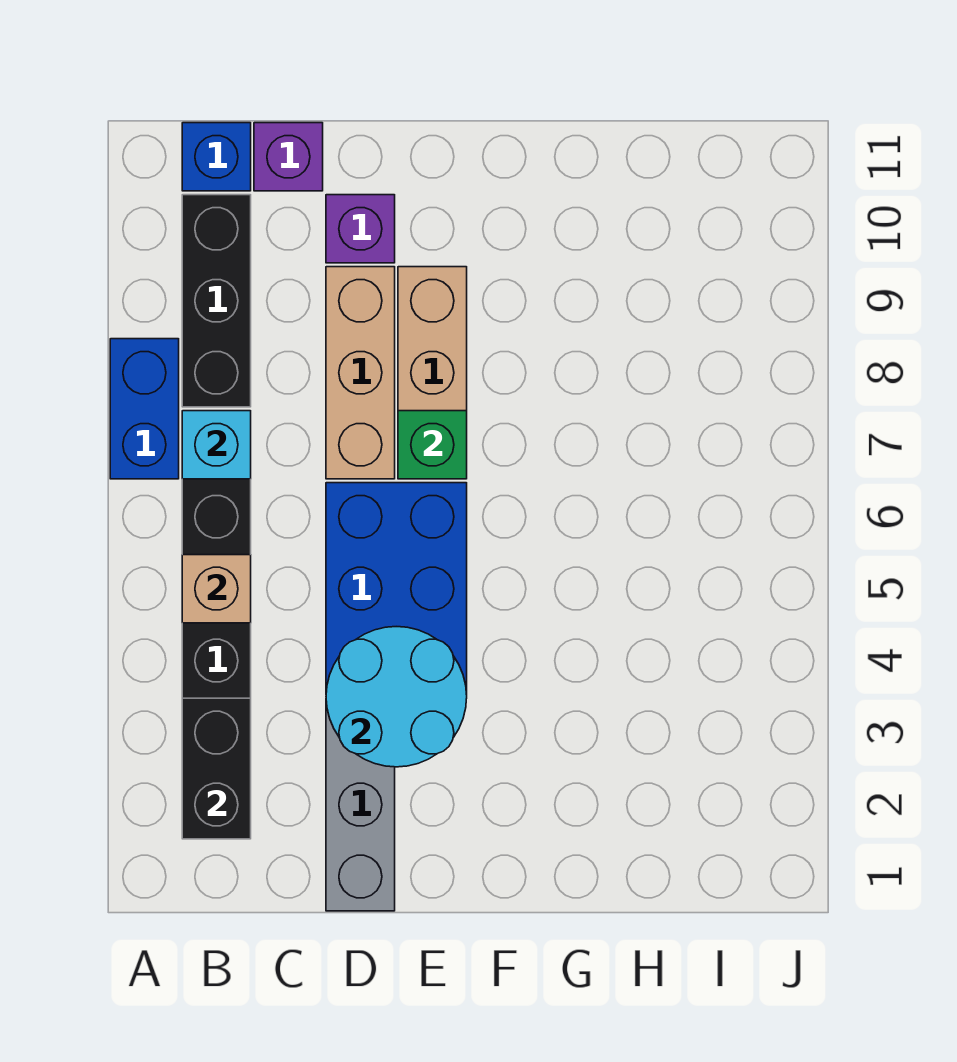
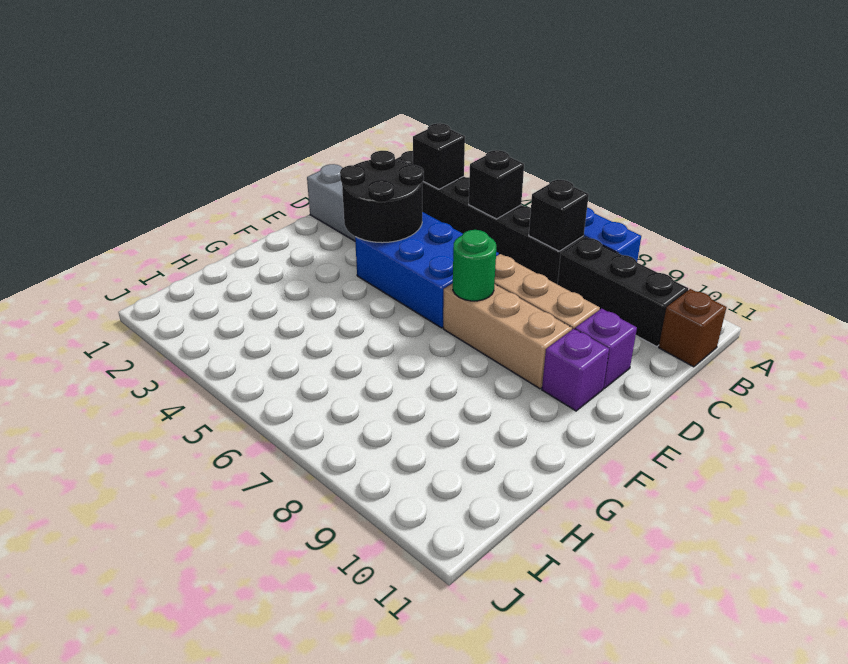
black 1x2 brick [182,698,251,839] -> black 1x1 brick [413,123,465,189]
tan 1x1 brick [182,555,251,623] -> black 1x1 brick [469,150,524,219]
cyan 1x1 brick [182,411,251,479] -> black 1x1 brick [529,179,589,251]
blue 1x1 brick [182,123,251,191] -> brown 1x1 brick [659,289,727,367]
purple 1x1 brick [254,123,323,191] -> purple 1x1 brick moved to [542,329,609,411]
cyan 2x2 round brick [326,627,467,767] -> black 2x2 round brick [340,151,424,243]
green 1x1 brick [398,411,467,479] -> green 1x1 round brick [453,230,496,301]

